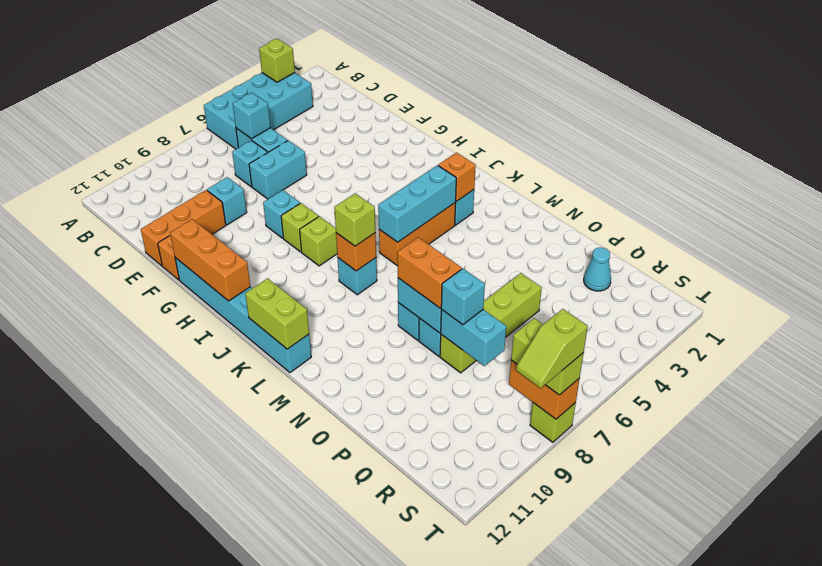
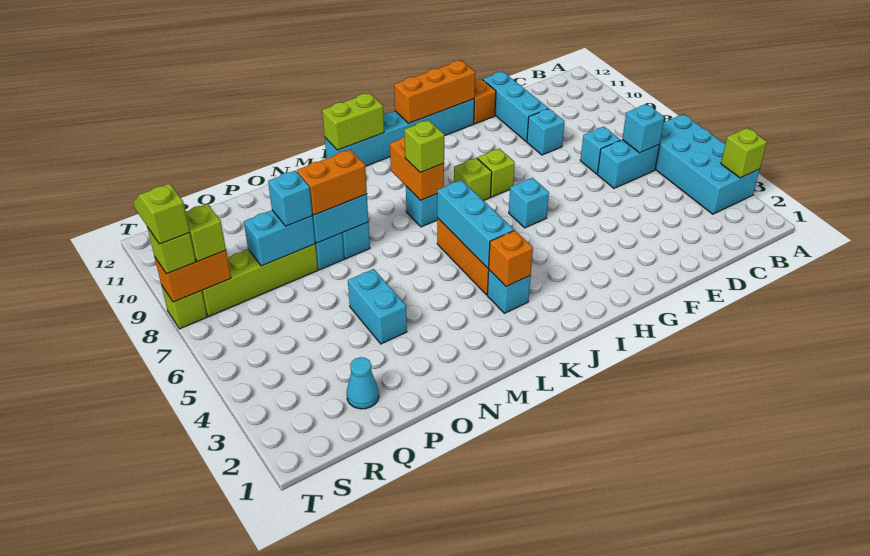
cyan 1x2 brick [249,140,307,199] -> cyan 1x2 brick moved to [348,269,407,344]
orange 1x3 brick [141,190,226,266] -> cyan 1x3 brick [483,71,548,142]
cyan 1x1 brick [263,190,300,238] -> cyan 1x1 brick moved to [509,178,549,228]
orange 1x1 brick [336,233,376,271] -> orange 1x2 brick [390,136,444,200]
lime 1x4 brick [440,273,542,373] -> lime 1x4 brick turned to [202,244,318,316]

